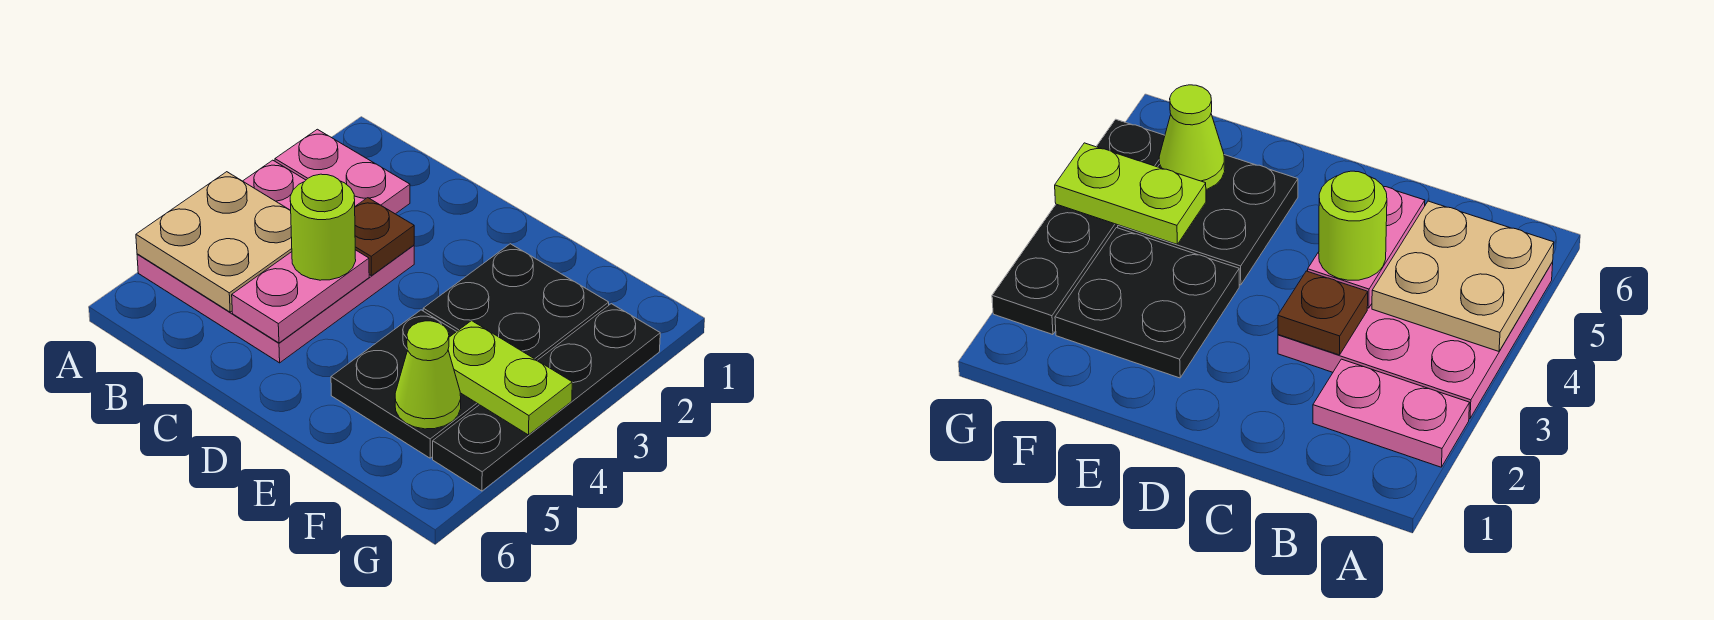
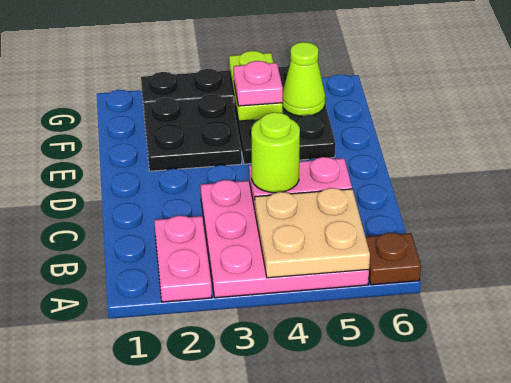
brown 1x1 plate [355,198,414,276] -> brown 1x1 plate moved to [366,233,421,285]
none -> pink 1x1 plate [234,61,283,106]

